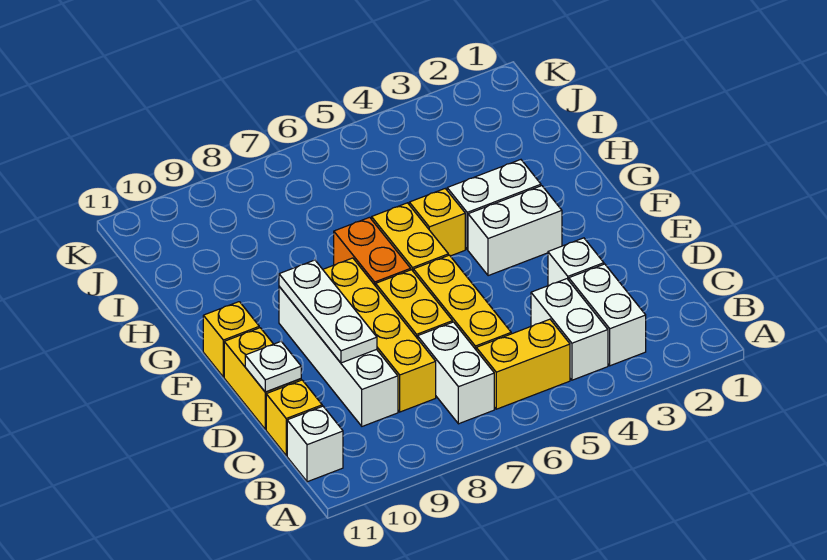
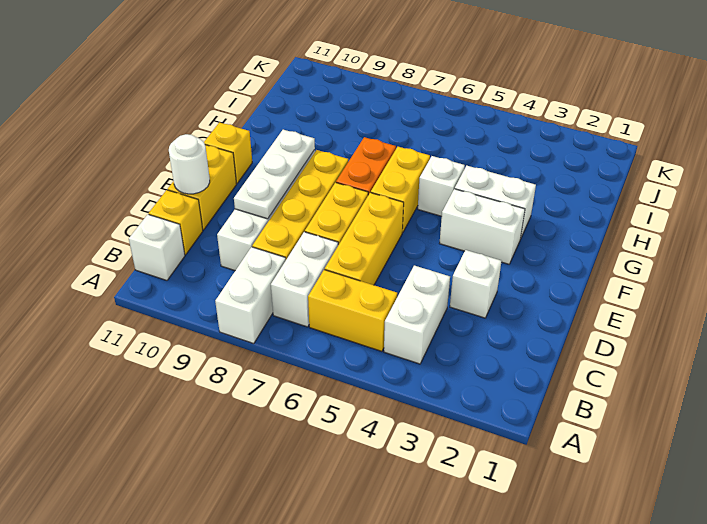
white 1x2 brick [569,264,646,366] -> white 1x2 brick moved to [215,247,286,344]
white 1x1 plate [245,341,301,392] -> white 1x1 round brick [169,134,210,194]
yellow 1x1 brick [409,189,465,256] -> white 1x1 brick [418,156,465,216]

